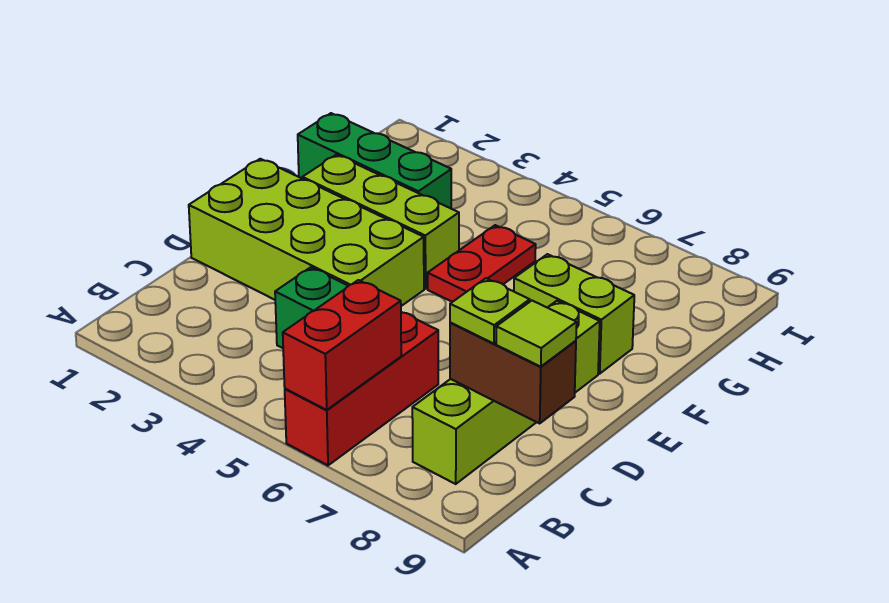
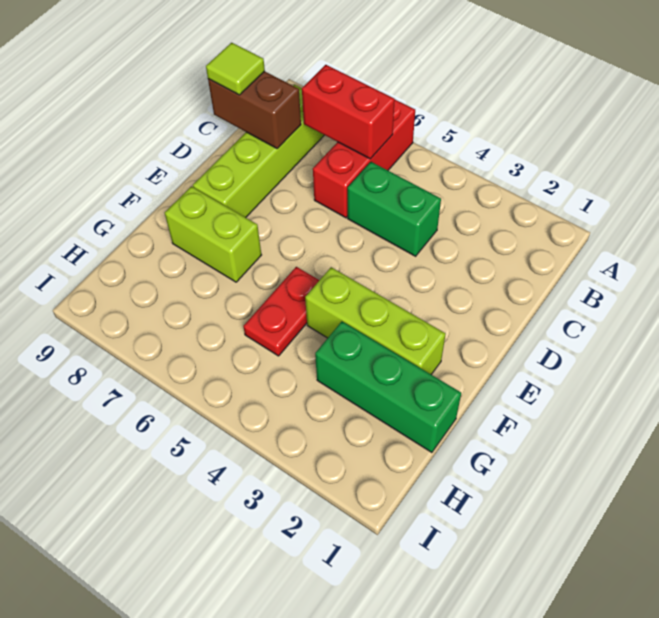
red 1x2 brick [283,280,401,410] -> red 1x2 brick turned to [302,65,395,159]
lime 1x1 plate [450,278,530,344] -> none
lime 2x4 brick [189,159,424,306] -> none

